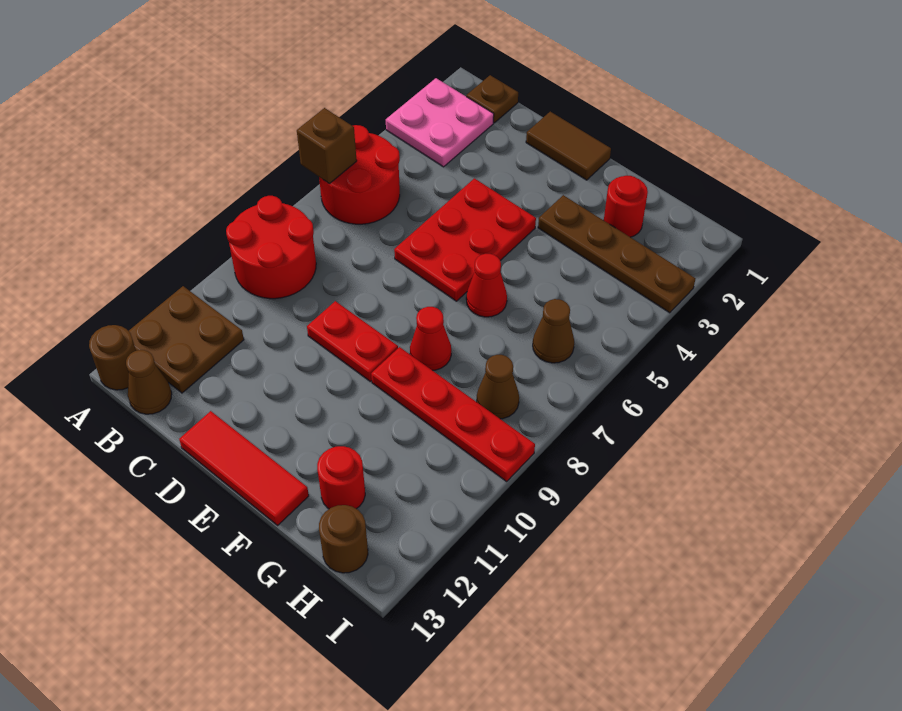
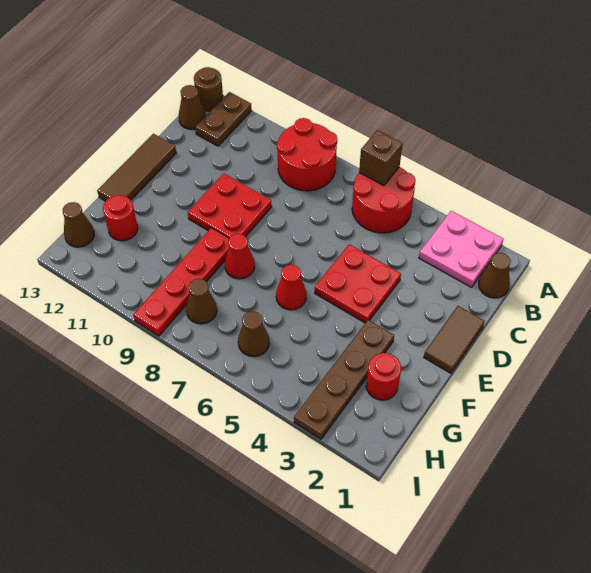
brown 2x2 plate [129,286,244,393] -> brown 1x2 plate [195,92,252,146]
brown 1x1 plate [466,75,518,123] -> brown 1x1 cone [479,253,511,298]
red 2x3 plate [394,178,536,301] -> red 2x2 plate [315,244,401,323]
red 1x2 plate [307,301,398,381] -> red 2x2 plate [188,173,272,238]
red 1x3 tile [179,411,309,525] -> brown 1x3 tile [97,134,176,201]
brown 1x1 round brick [319,505,368,573] -> brown 1x1 cone [63,202,94,247]

